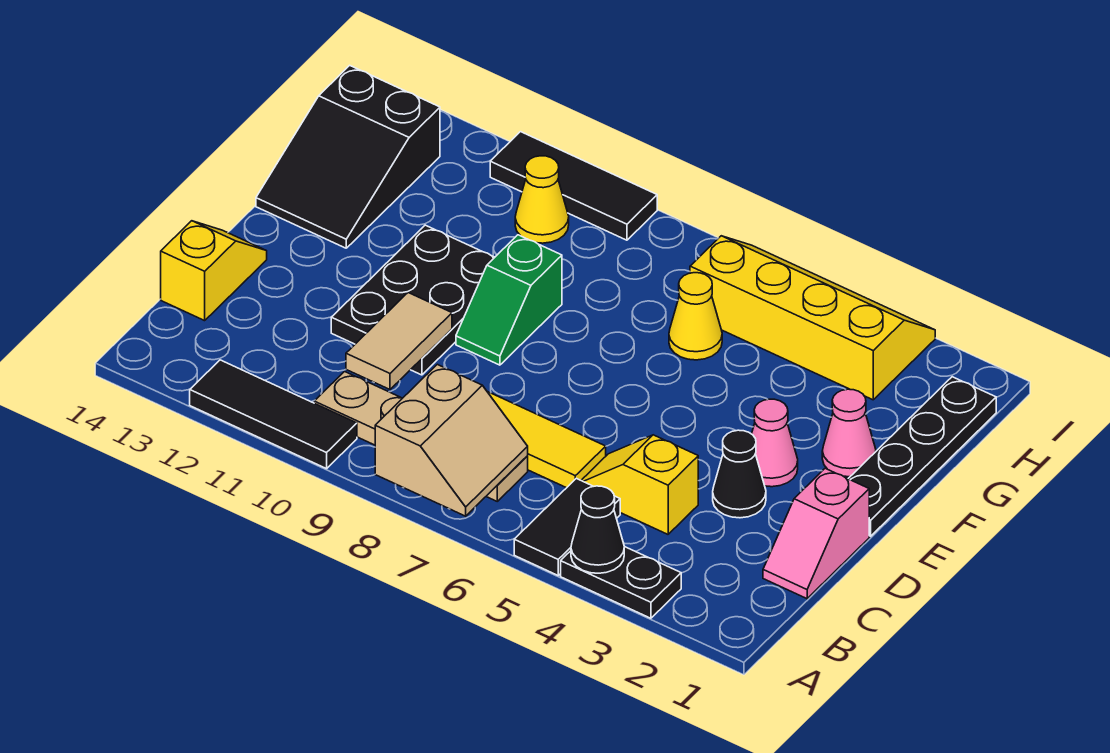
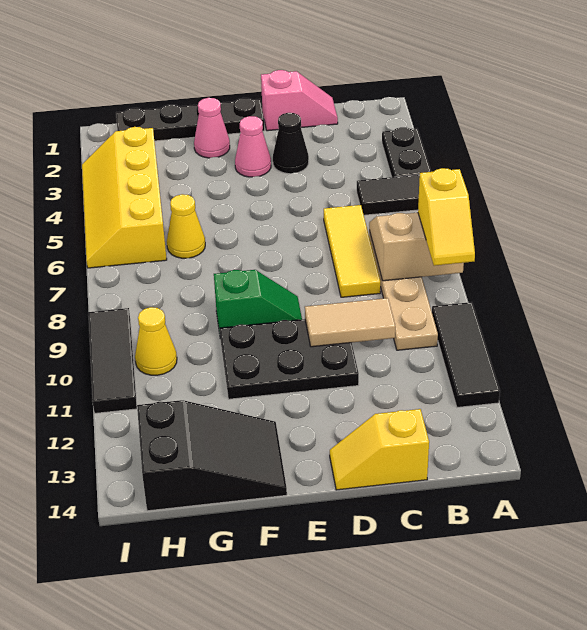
black 1x1 cone [571,486,624,573] -> none
yellow 1x2 slope [581,435,698,534] -> yellow 1x2 slope moved to [418,168,475,266]

